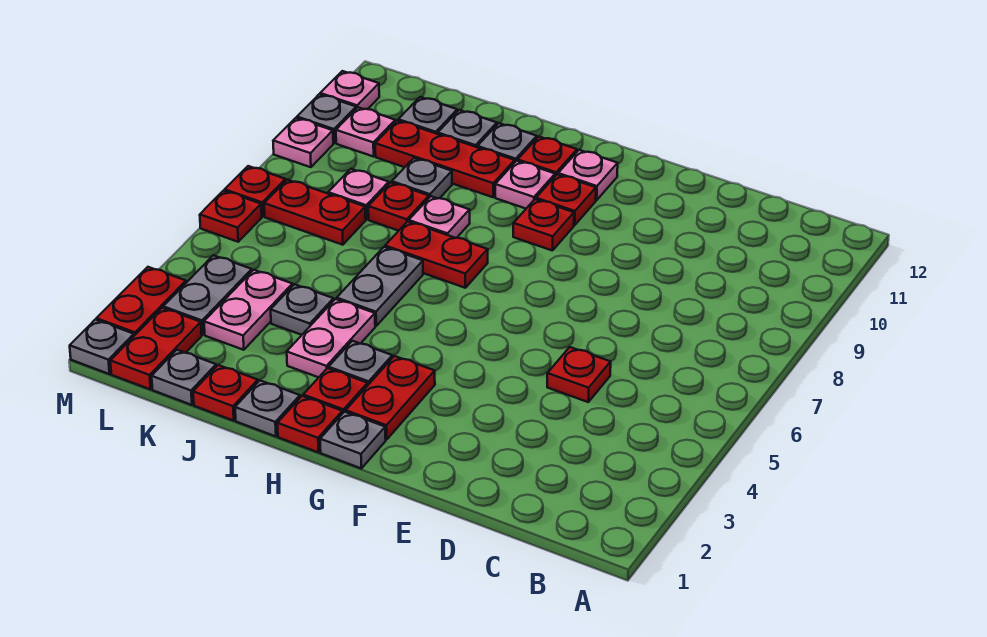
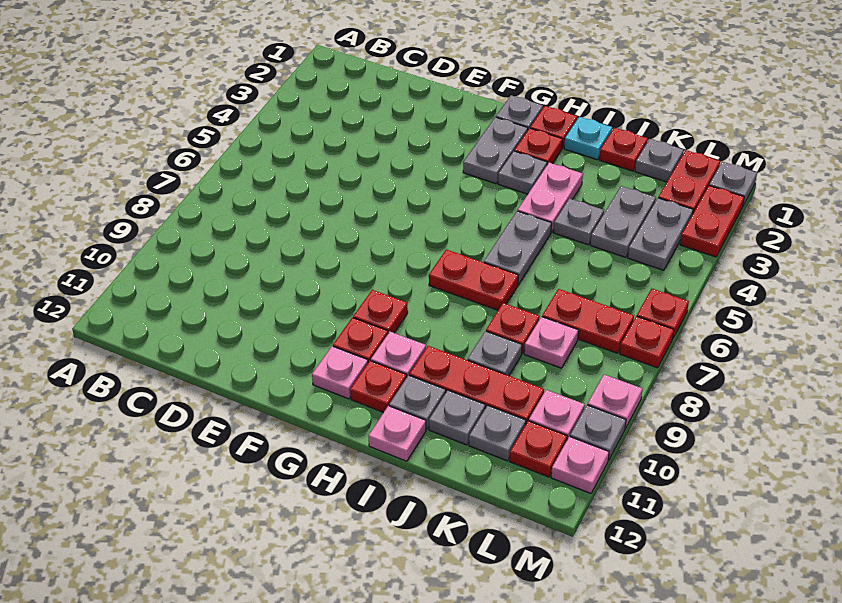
red 1x1 plate [547,347,611,402] -> red 1x1 plate moved to [510,421,567,477]
red 1x2 plate [346,356,435,440] -> grey 1x2 plate [463,117,528,184]
grey 1x1 plate [235,381,300,436] -> cyan 1x1 plate [564,117,612,160]
pink 1x1 plate [409,196,470,238] -> pink 1x1 plate moved to [368,406,426,461]
pink 1x2 plate [204,270,293,350] -> grey 1x2 plate [590,186,656,257]

